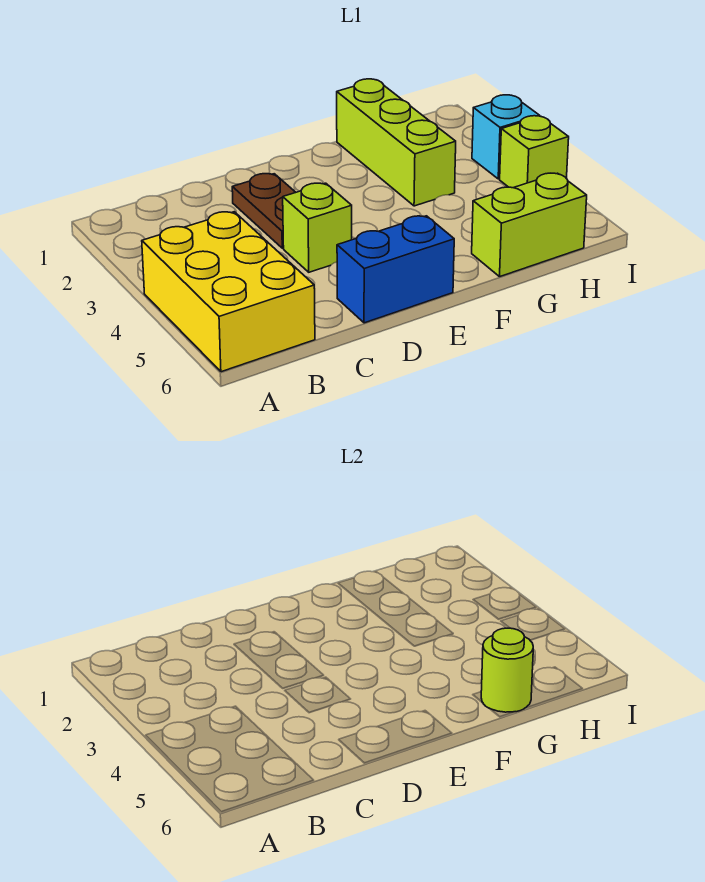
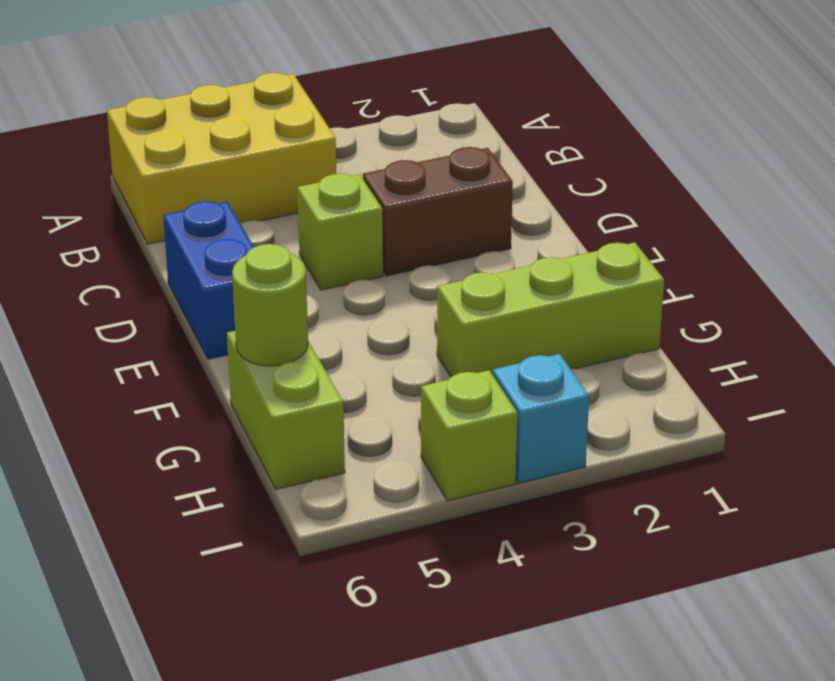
brown 1x2 plate [232,174,296,248] -> brown 1x2 brick [363,147,513,276]

